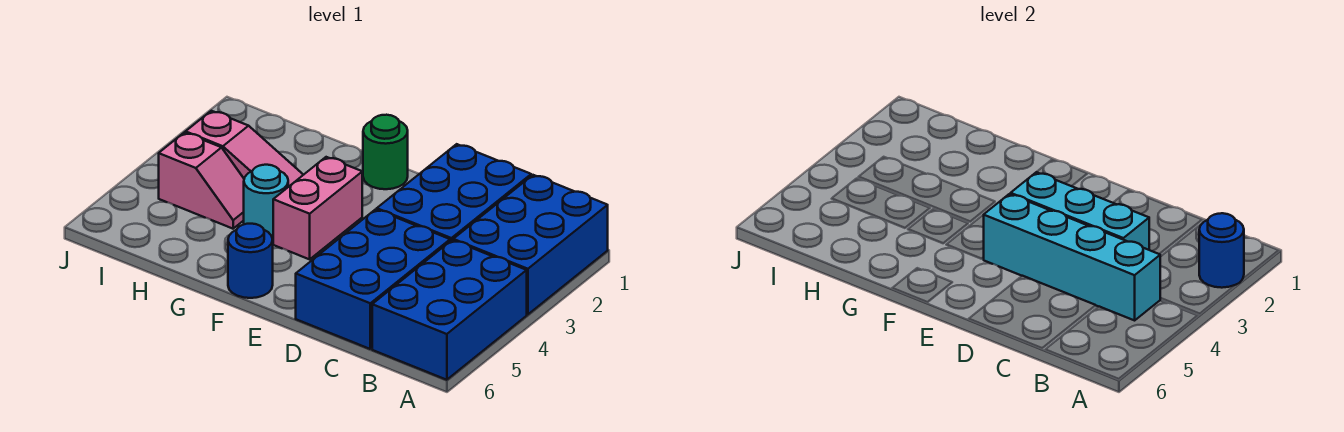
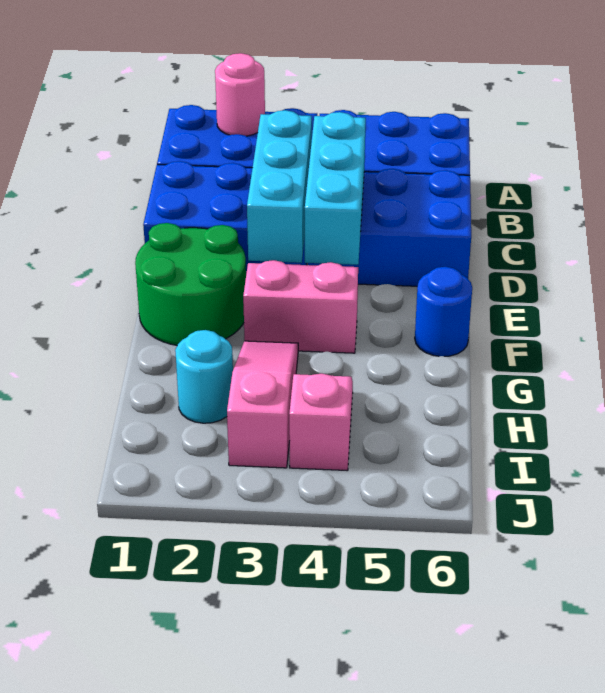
blue 1x1 round brick [1199,213,1244,288] -> pink 1x1 round brick [215,53,265,136]
cyan 1x4 brick [984,194,1160,320] -> cyan 1x3 brick [305,112,366,265]
green 1x1 round brick [363,115,408,189] -> green 2x2 round brick [135,223,246,345]
cyan 1x1 round brick [244,165,288,239] -> cyan 1x1 round brick moved to [175,330,233,423]

